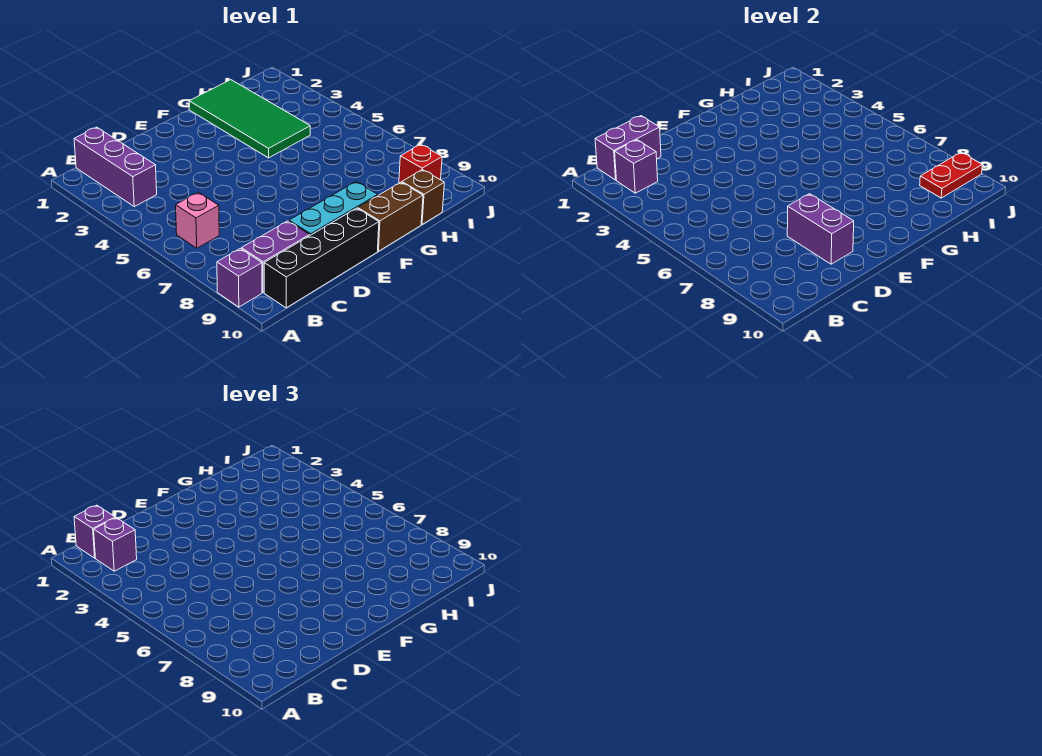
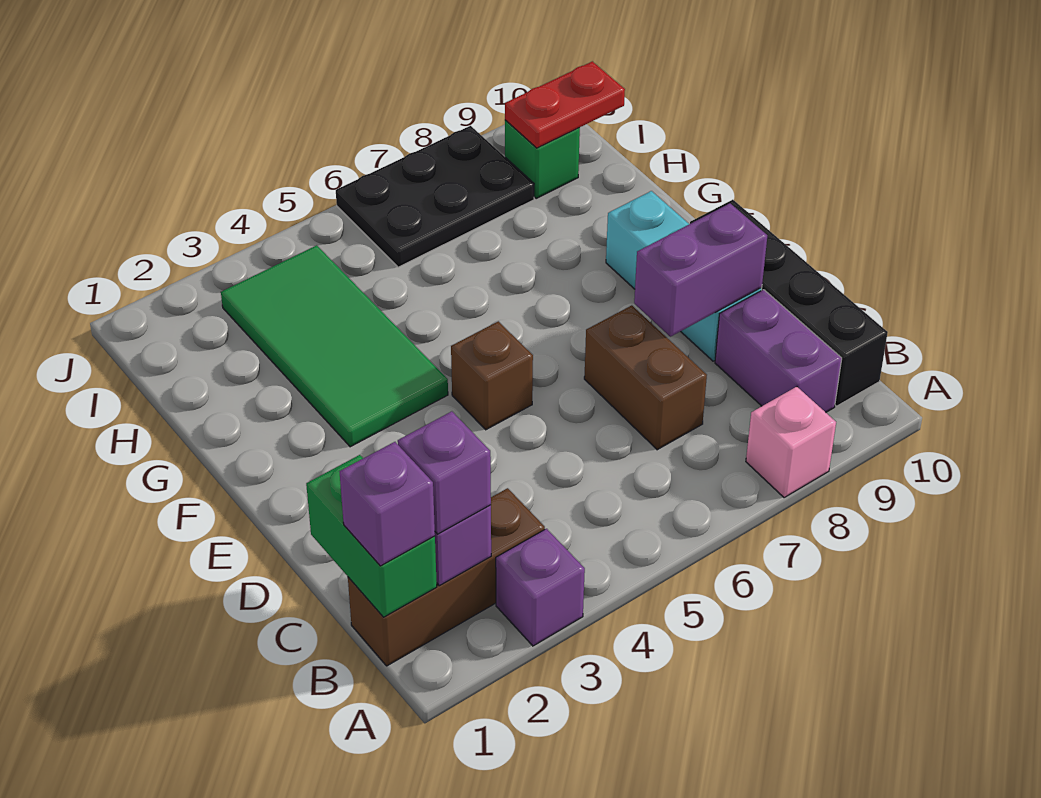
purple 1x1 brick [217,249,262,307] -> purple 1x1 brick moved to [496,529,585,646]
purple 1x3 brick [74,127,157,207] -> brown 1x3 brick [348,488,545,666]
purple 1x2 brick [595,116,661,180] -> green 1x2 brick [306,455,437,617]
pink 1x1 brick [176,192,219,248] -> pink 1x1 brick moved to [746,387,836,498]
brown 1x2 brick [358,182,423,251] -> brown 1x2 brick moved to [584,305,707,450]
green 2x4 tile [189,80,310,158] -> green 2x4 tile turned to [221,245,448,447]
brown 1x1 brick [402,170,444,224] -> brown 1x1 brick moved to [451,321,533,430]
none -> black 2x3 plate [336,126,534,267]
red 1x1 brick [399,144,442,183] -> green 1x1 brick [505,120,580,199]
red 1x2 plate [920,152,982,198] -> red 1x2 plate turned to [505,61,625,148]

